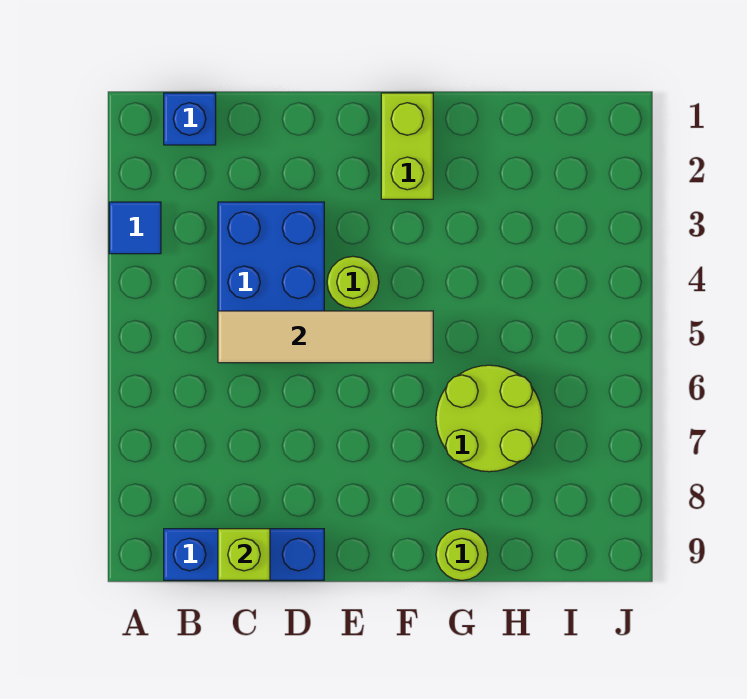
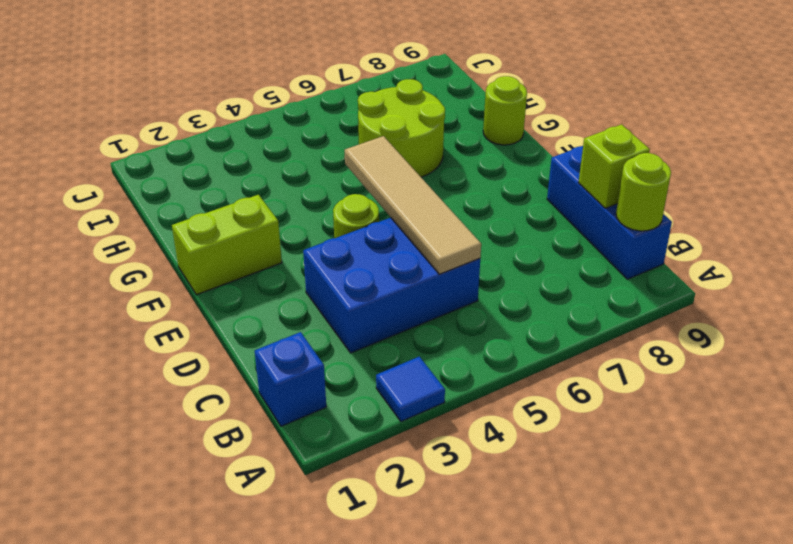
none -> lime 1x1 round brick [616,153,671,231]

